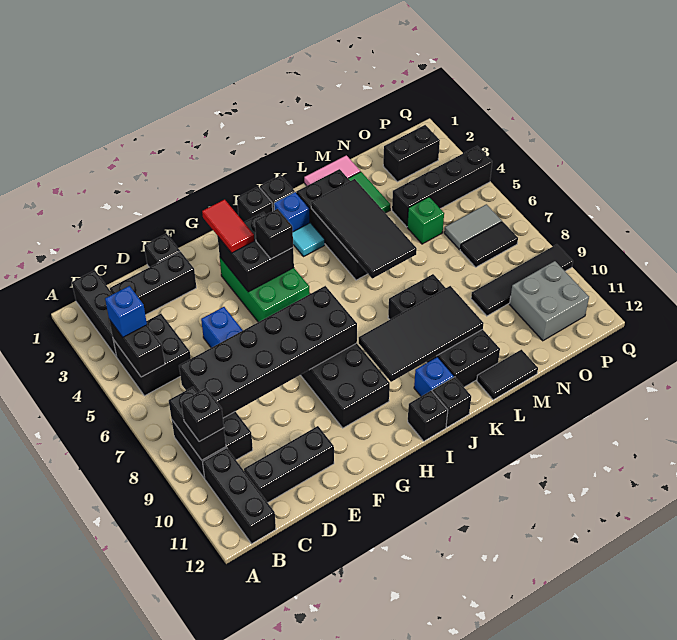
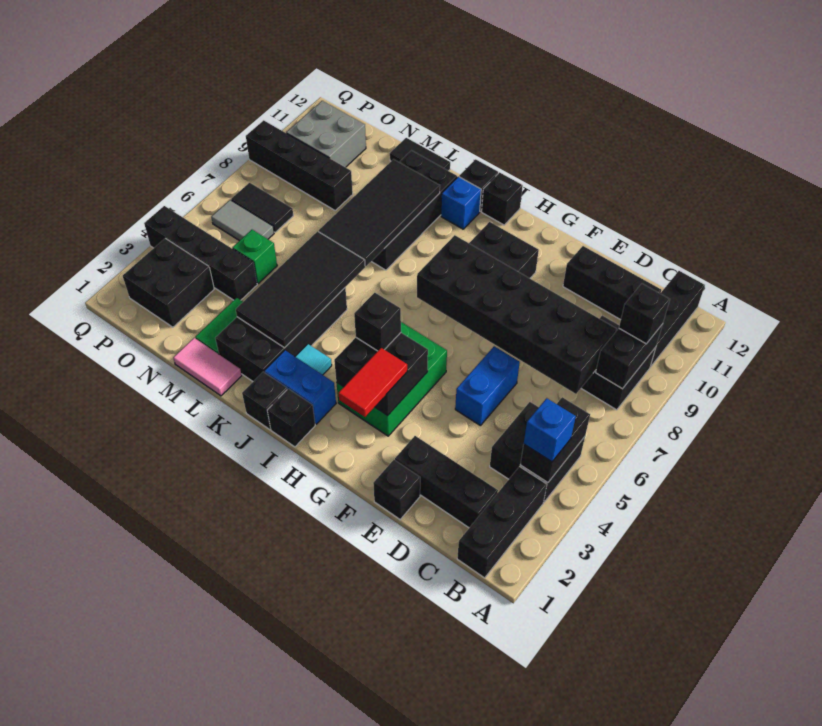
black 2x4 tile [359,286,484,382] -> black 2x4 tile turned to [319,159,440,266]
blue 1x1 brick [274,192,310,232] -> blue 1x2 brick [264,350,336,424]
black 1x4 tile [471,244,573,316] -> black 1x4 brick [246,120,353,210]
black 1x2 brick [383,125,440,182] -> black 2x2 brick [123,238,214,327]

